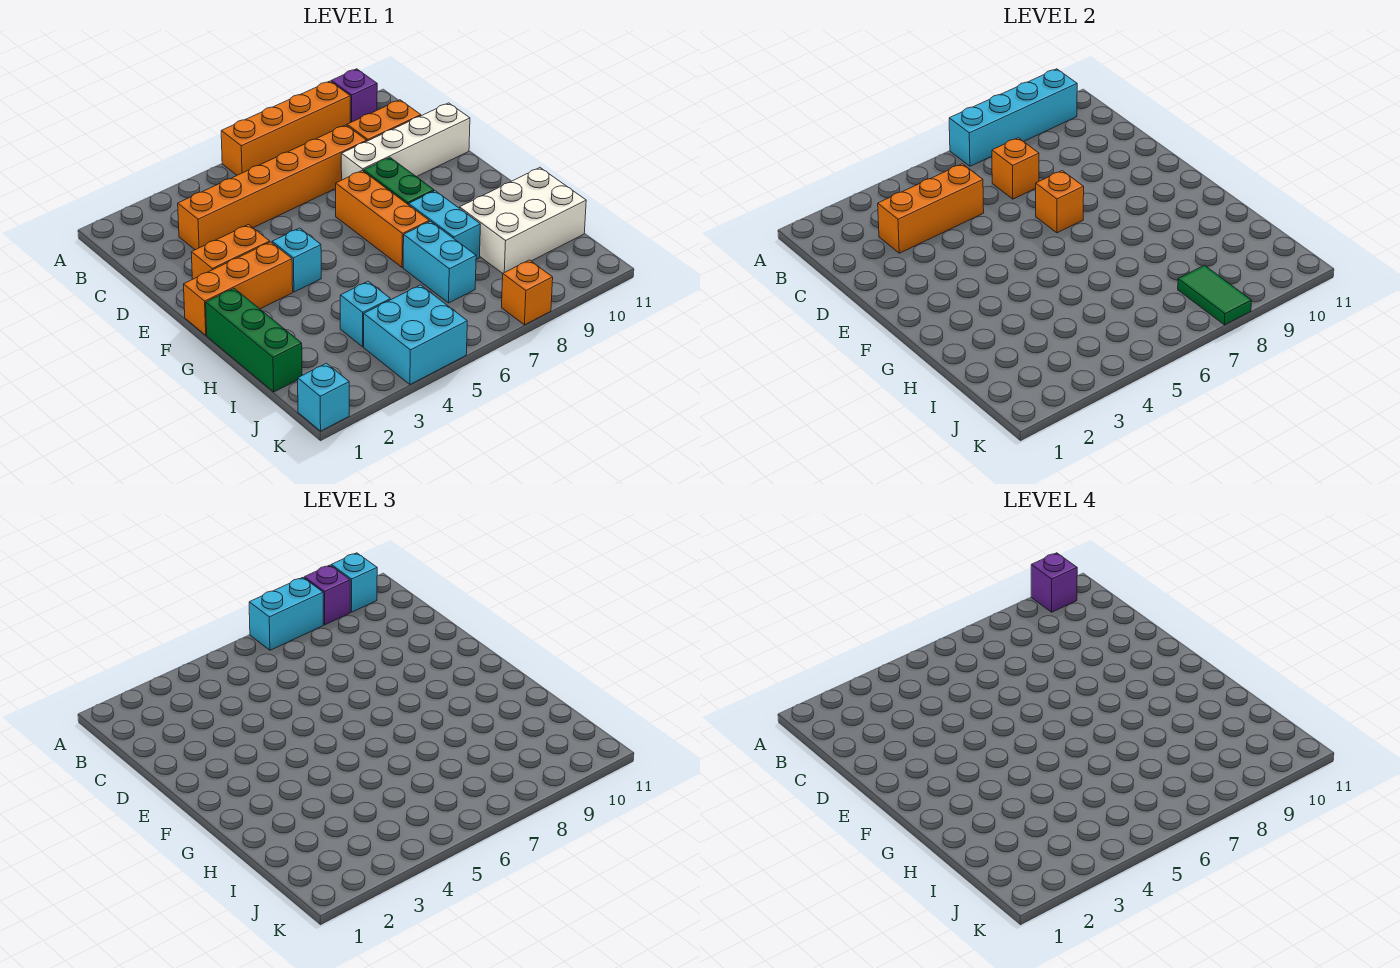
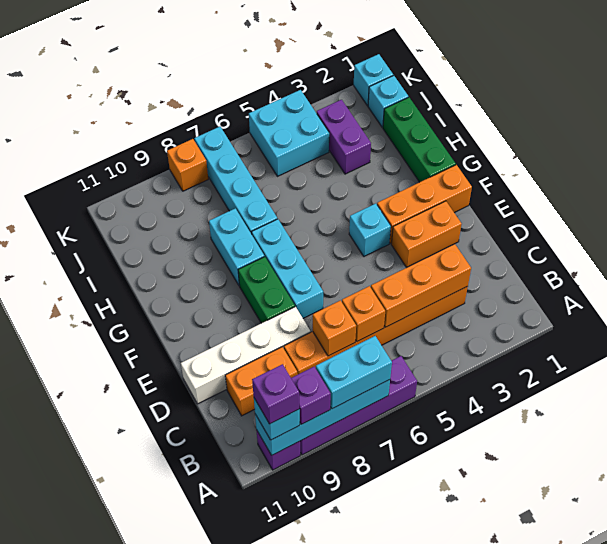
orange 1x4 brick [221,81,350,175] -> purple 1x4 brick [300,356,417,455]
orange 1x3 brick [336,171,429,267] -> cyan 1x3 brick [252,219,323,318]
orange 1x1 brick [1036,171,1084,233] -> orange 1x1 brick moved to [342,286,385,341]
cyan 1x2 brick [403,221,476,303] -> cyan 1x4 brick [194,127,277,234]
white 2x3 brick [460,168,586,273] -> none
none -> purple 1x2 brick [317,100,371,174]
cyan 1x1 brick [340,281,390,347] -> cyan 1x1 brick moved to [368,75,408,127]
green 1x2 tile [1178,265,1252,325] -> none

